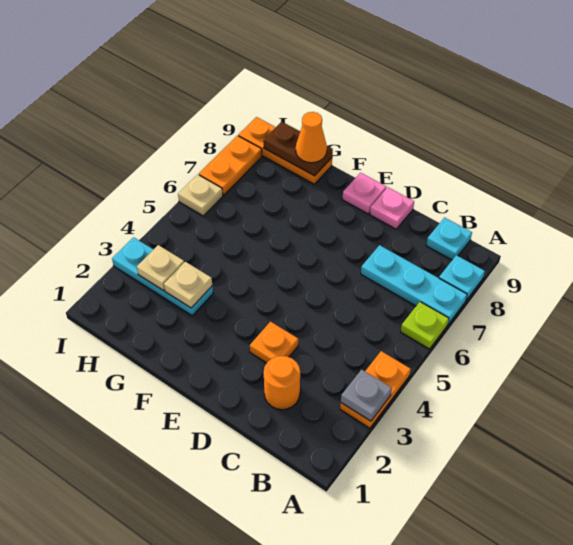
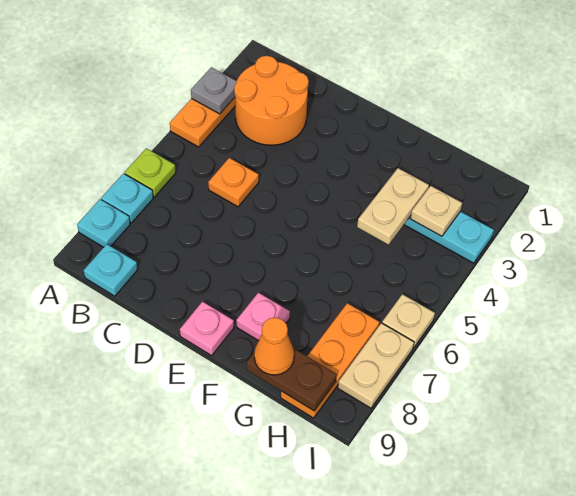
cyan 1x3 plate [361,245,467,324] -> cyan 1x1 plate [101,174,153,223]
orange 1x1 round brick [264,356,300,410] -> orange 2x2 round brick [234,56,309,145]
orange 1x1 plate [250,322,298,363] -> orange 1x1 plate moved to [208,158,259,207]
pink 1x1 plate [370,187,414,229] -> pink 1x1 plate moved to [236,293,290,341]
tan 1x1 plate [164,262,212,308] -> tan 1x2 plate [357,168,429,245]
orange 1x3 plate [238,117,332,184] -> orange 1x3 plate turned to [281,303,379,418]
orange 1x2 plate [199,136,262,195] -> tan 1x2 plate [338,323,414,408]

